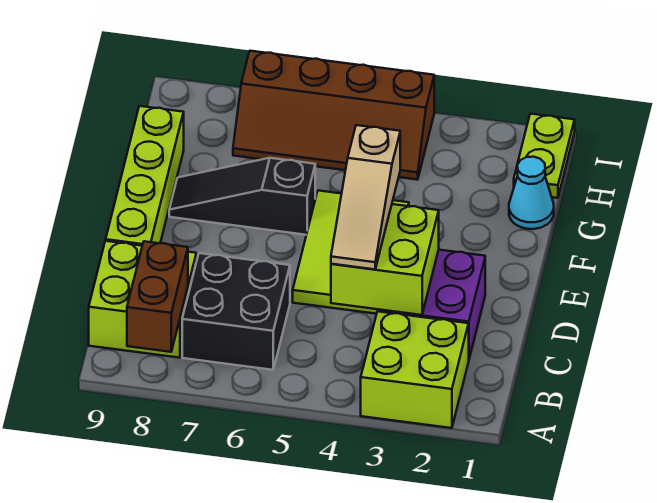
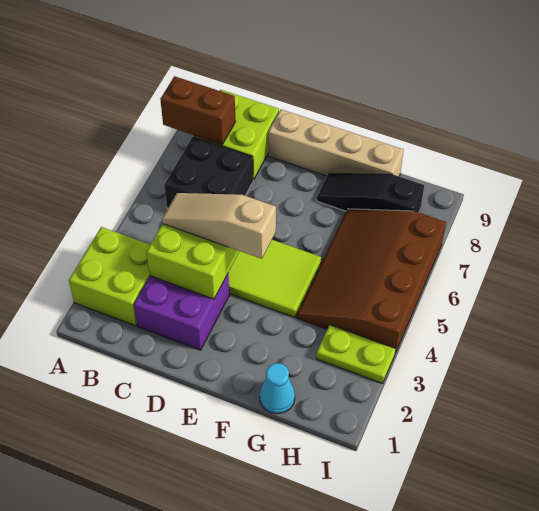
lime 1x4 brick [106,106,184,246] -> tan 1x4 brick [268,109,404,176]
black 1x3 slope [169,158,315,235] -> black 1x3 slope turned to [317,174,424,213]
lime 1x2 plate [514,114,575,198] -> lime 1x2 plate moved to [316,325,396,384]
brown 2x4 slope [233,51,434,180] -> brown 3x4 slope [297,209,446,353]

